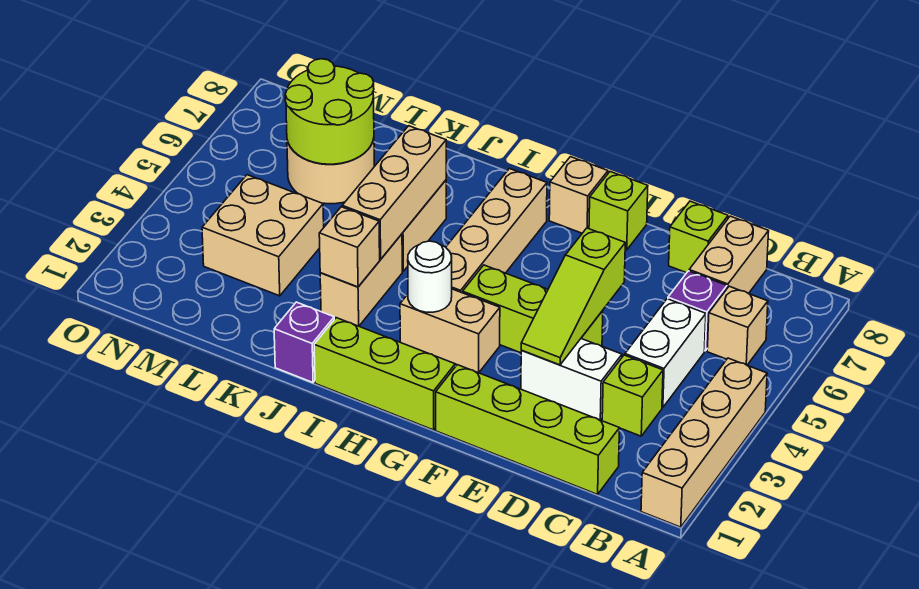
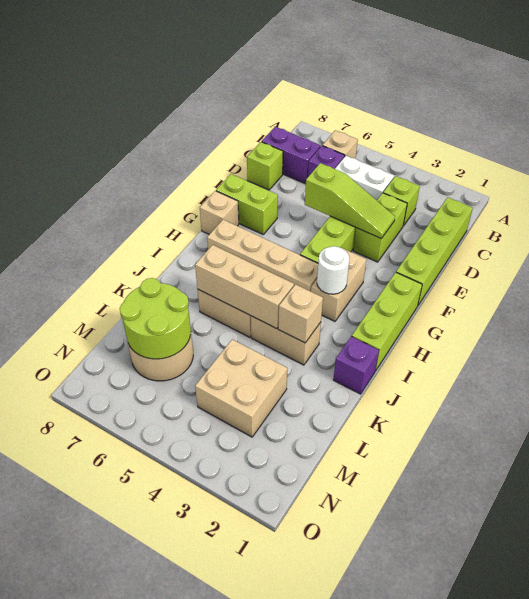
tan 1x4 brick [641,358,767,527] -> none
tan 1x2 brick [689,216,769,294] -> purple 1x2 brick [262,127,321,184]
white 1x2 brick [521,339,622,420] -> lime 1x2 brick [353,193,407,262]
lime 1x1 brick [589,172,648,250] -> lime 1x2 brick [216,174,278,234]

